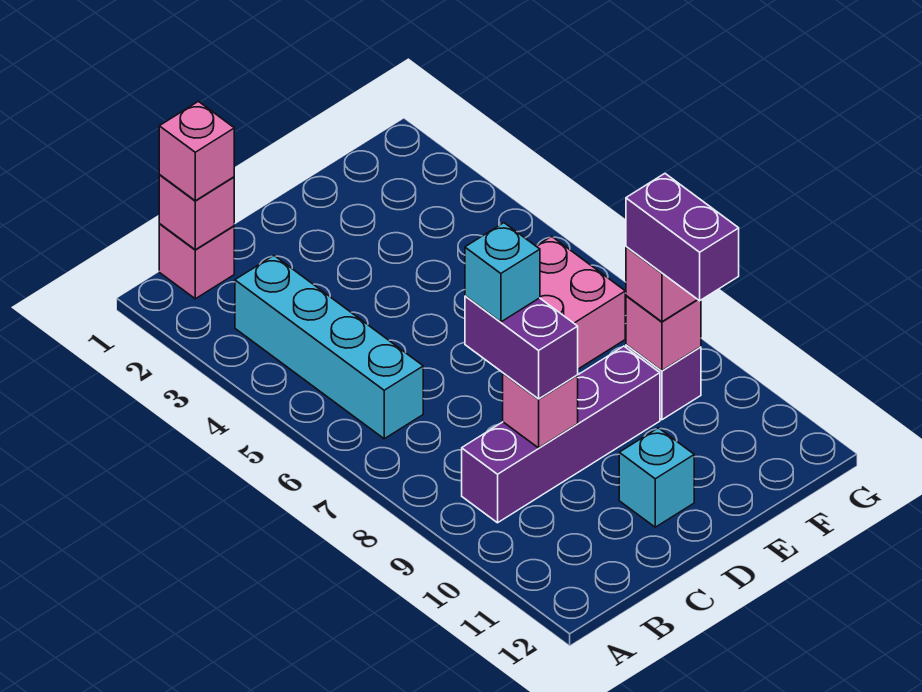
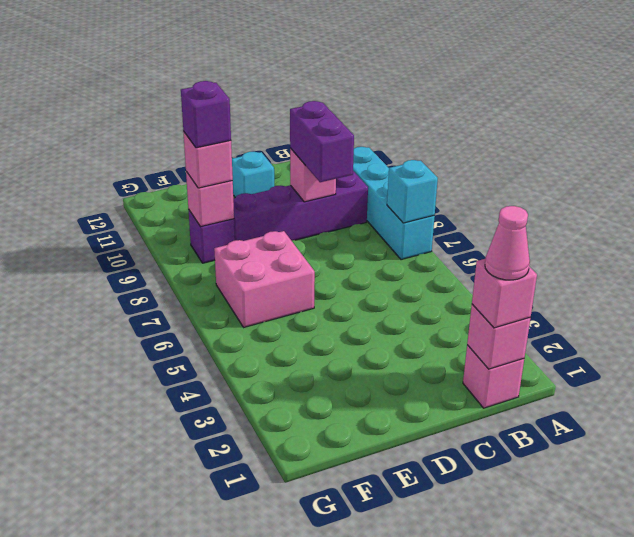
none -> pink 1x1 cone [485,206,530,280]
cyan 1x4 brick [235,256,423,439] -> cyan 1x4 brick moved to [353,147,435,260]
cyan 1x1 brick [465,223,540,322] -> cyan 1x1 brick moved to [387,160,438,223]
purple 1x2 brick [626,174,739,301] -> purple 1x1 brick [181,81,231,148]

